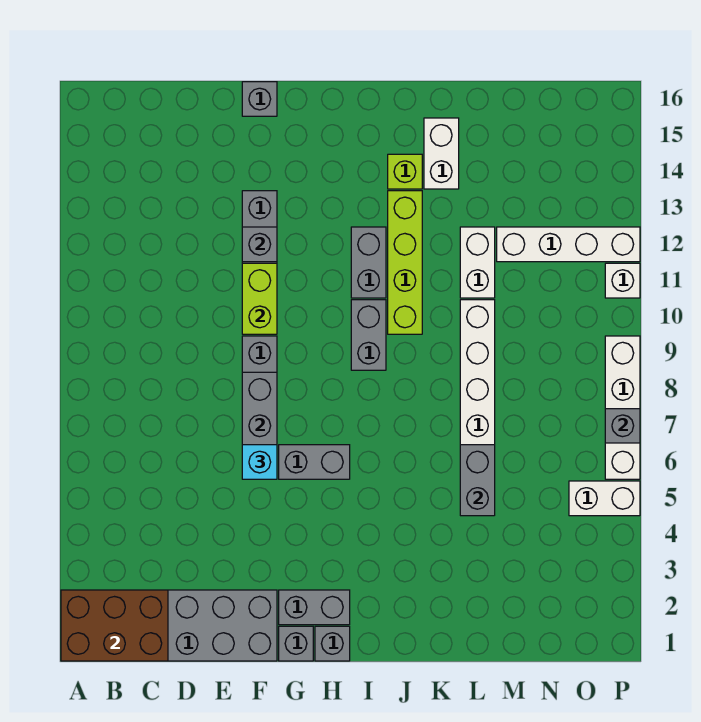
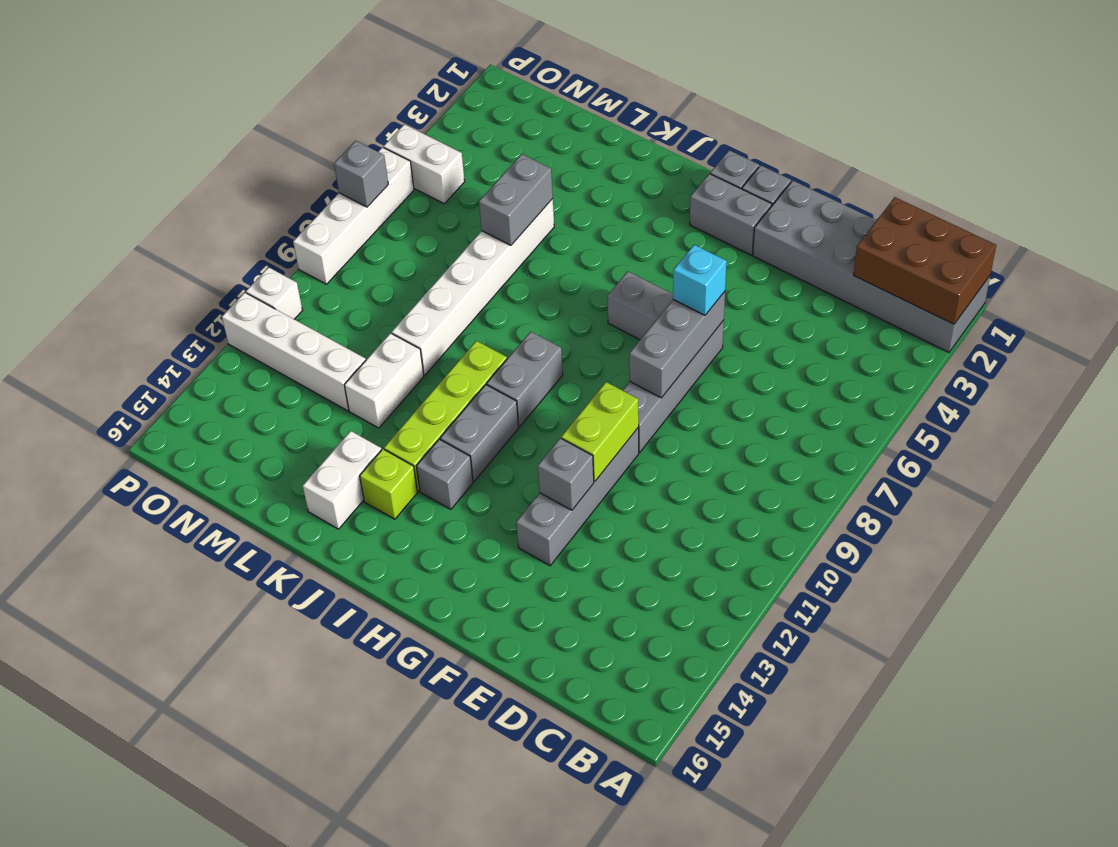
grey 1x1 brick [242,82,277,116] -> grey 1x1 brick moved to [416,439,473,509]

